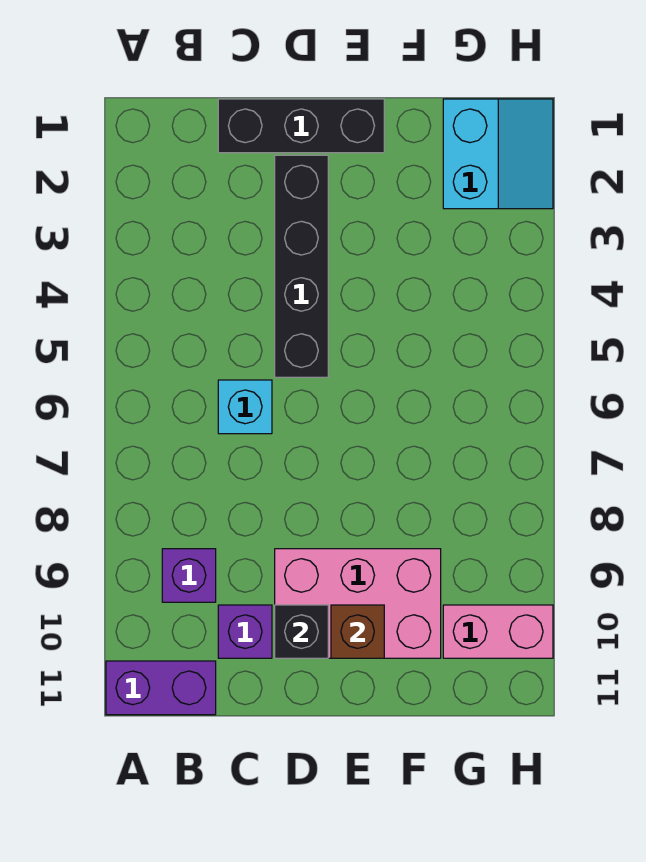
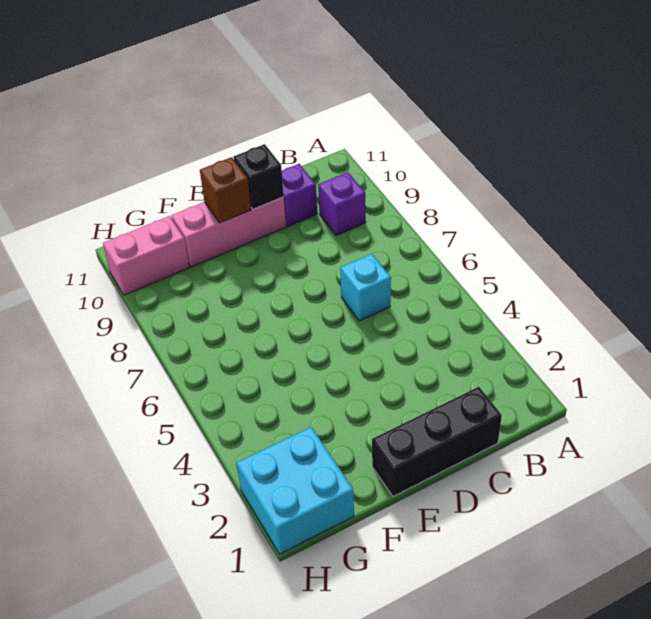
purple 1x2 brick [106,661,216,715] -> none
black 1x4 brick [275,155,328,377] -> none
pink 2x3 brick [275,549,441,658] -> pink 1x3 brick [171,197,286,267]
cyan 2x2 slope [443,99,553,209] -> cyan 2x2 brick [237,427,354,554]

